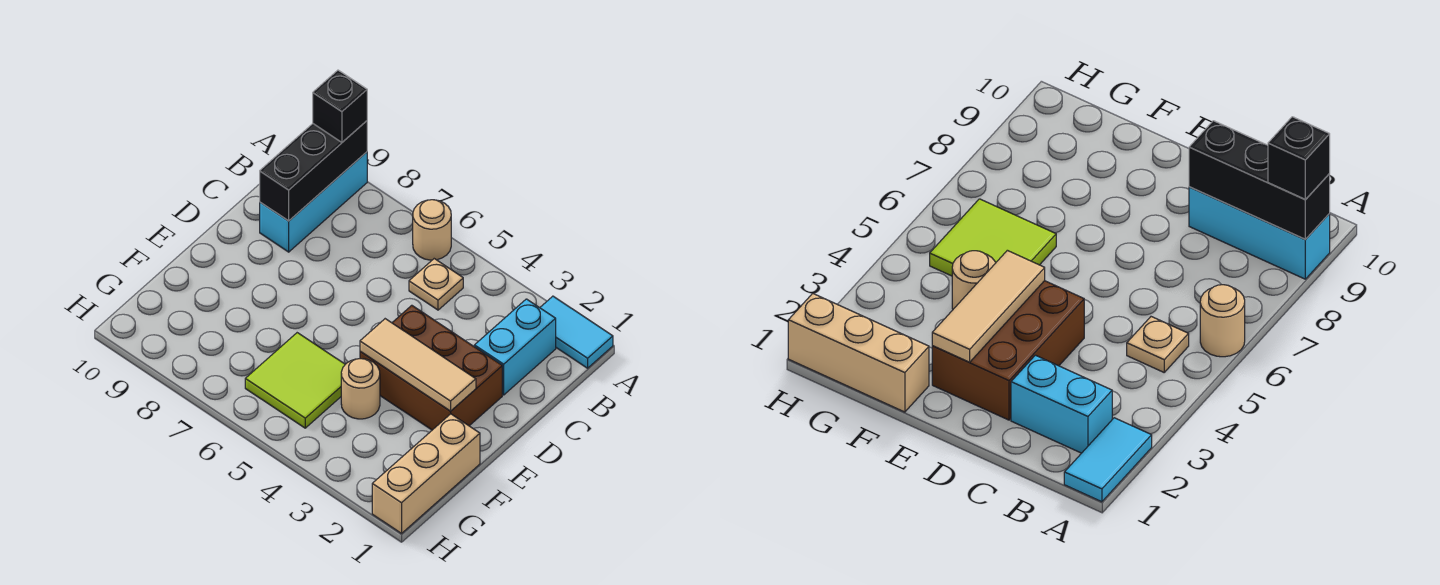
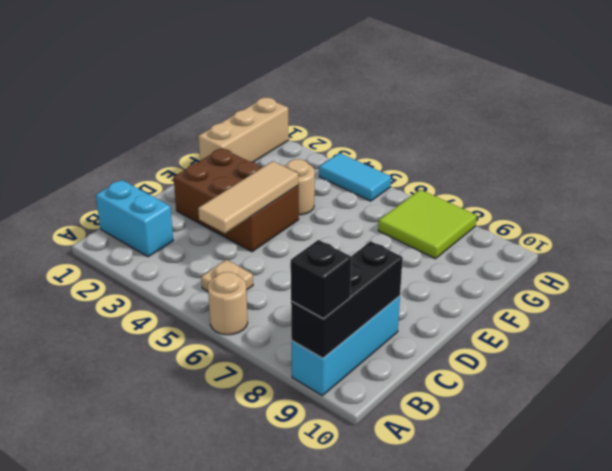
cyan 1x2 tile [540,296,613,368] -> cyan 1x2 tile moved to [319,153,391,201]
cyan 1x2 brick [474,299,556,395] -> cyan 1x2 brick turned to [96,180,173,257]
tan 1x3 tile [360,319,476,411] -> tan 1x3 tile turned to [198,161,299,233]
lime 2x2 tile [245,333,345,428] -> lime 2x2 tile moved to [378,190,477,259]

